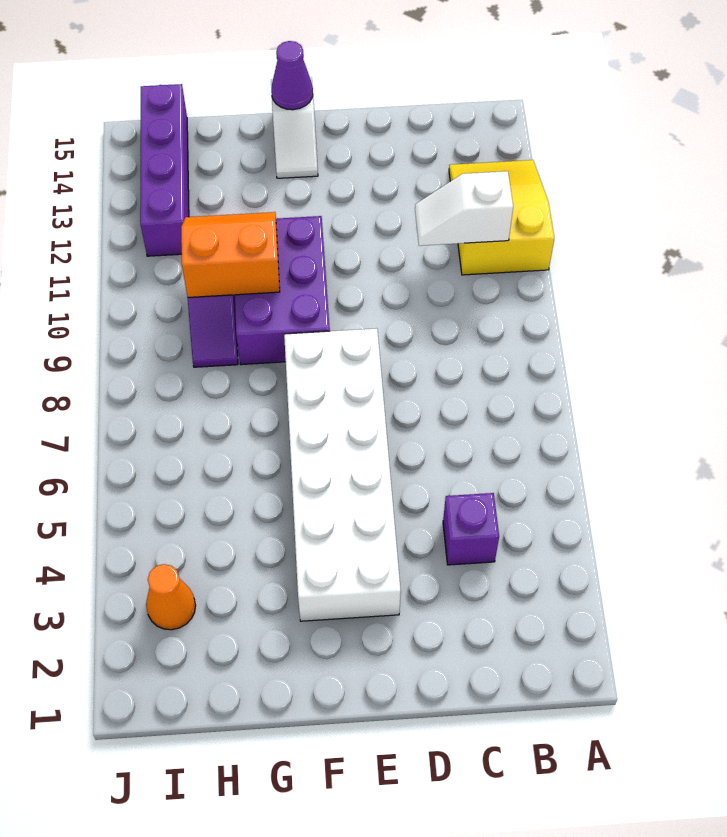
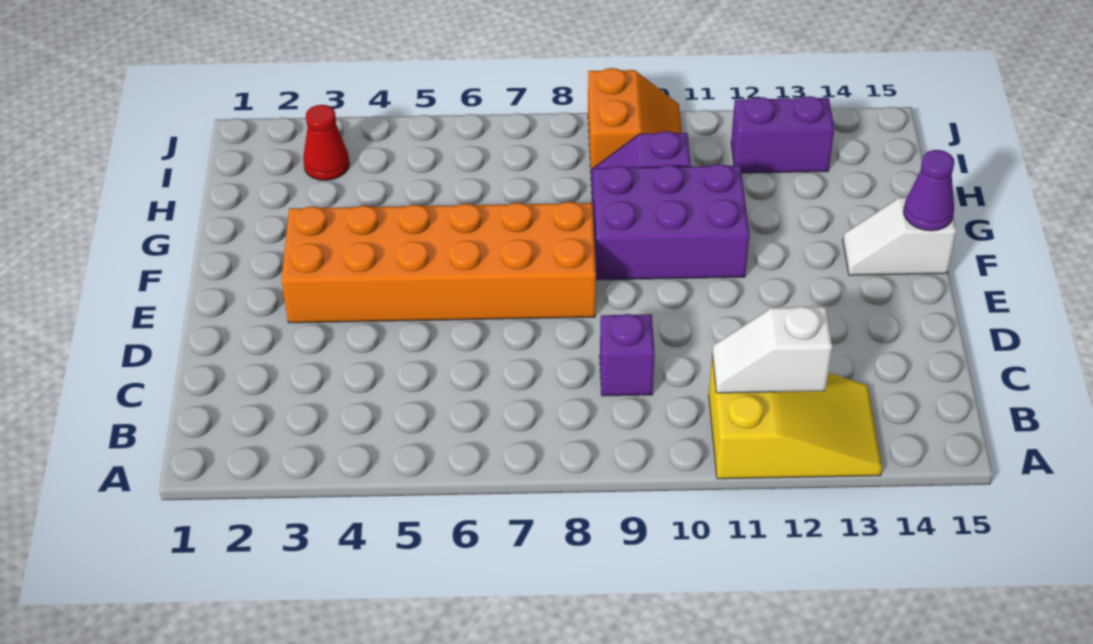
white 1x2 slope [415,171,513,246] -> white 1x2 slope turned to [712,307,832,393]
purple 1x1 brick [443,493,499,565] -> purple 1x1 brick moved to [600,314,655,396]
white 2x6 brick [284,328,401,621] -> orange 2x6 brick [282,202,596,323]
orange 2x2 slope [181,212,280,297] -> orange 2x2 slope moved to [588,68,682,169]
orange 1x1 cone [146,564,196,630] -> red 1x1 cone [303,105,350,180]
purple 1x4 brick [140,84,189,256] -> purple 1x2 brick [731,96,834,173]

